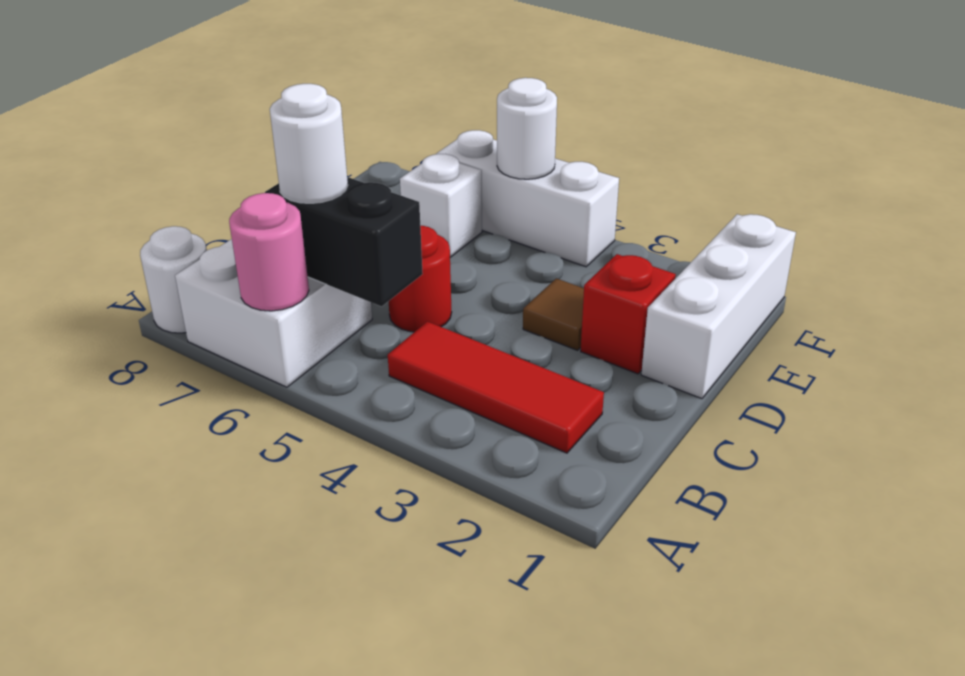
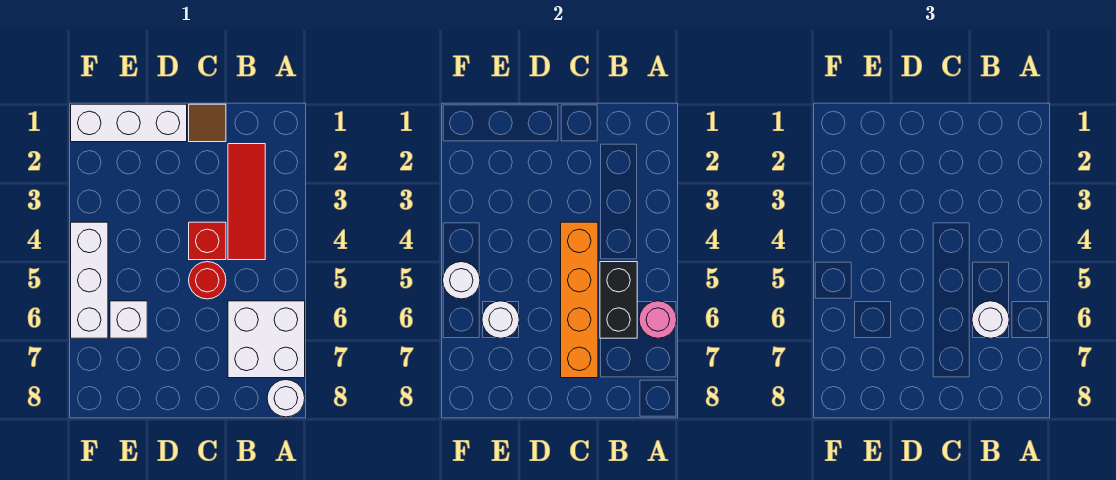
none -> orange 1x4 brick [561,222,598,378]
red 1x1 brick [581,254,676,374] -> red 1x1 brick moved to [189,222,226,260]
brown 1x1 tile [523,278,584,350] -> brown 1x1 tile moved to [189,104,226,142]
none -> white 1x1 round brick [482,301,519,338]

